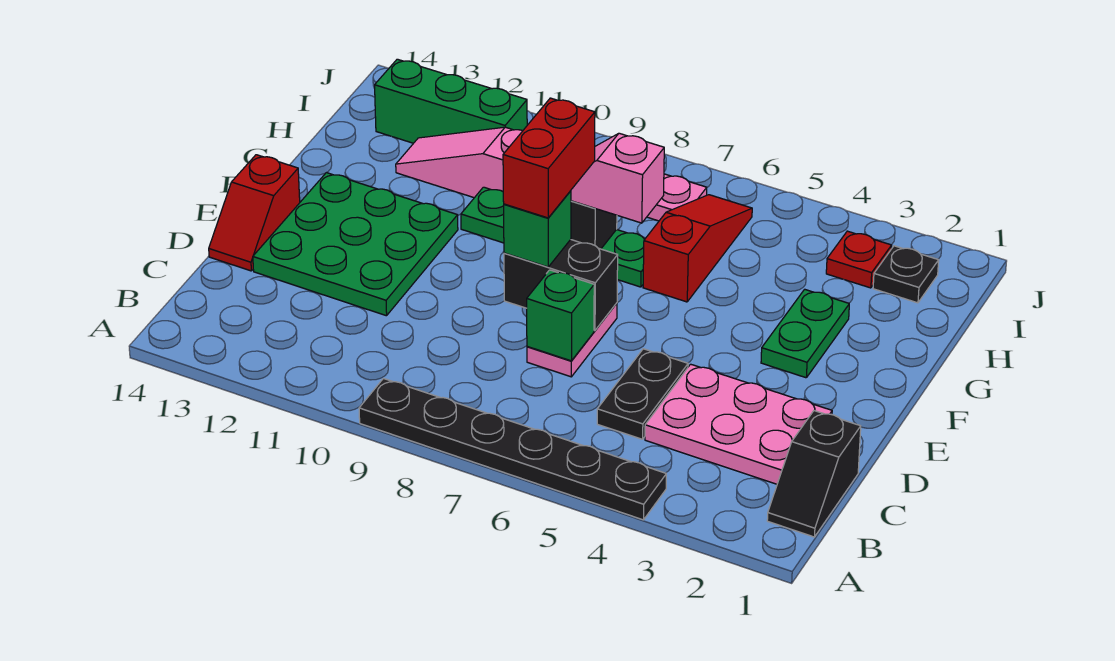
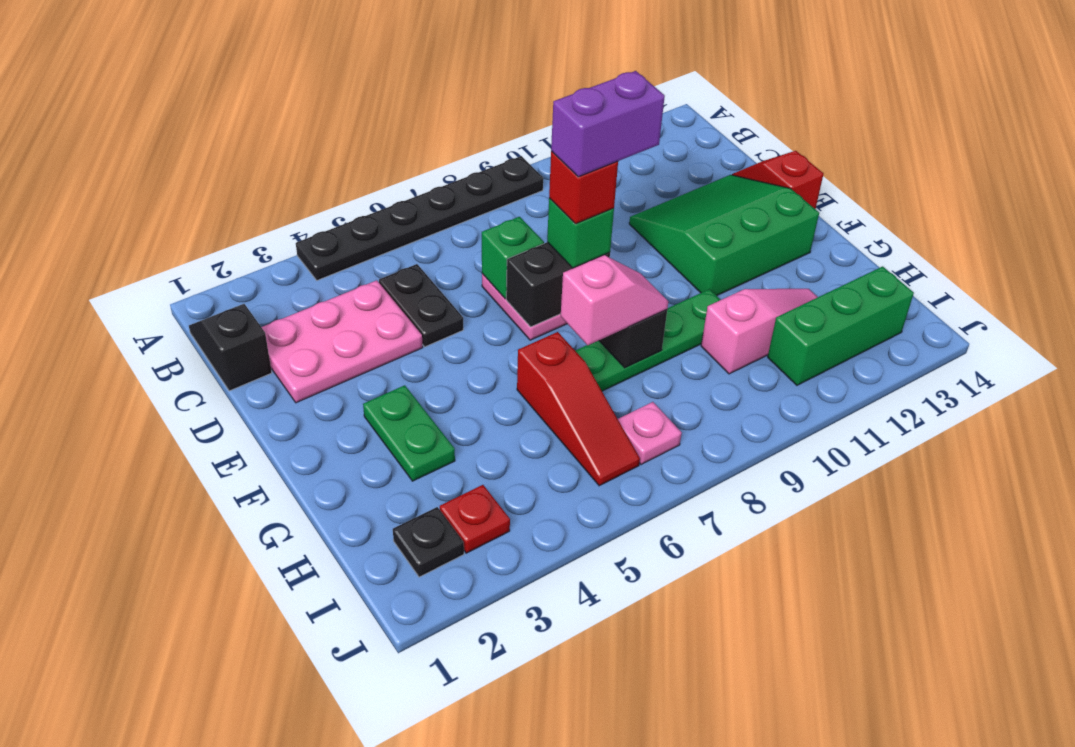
green 3x3 plate [253,173,458,316] -> green 3x3 slope [629,175,819,296]
red 1x2 brick [503,98,595,218] -> red 1x1 brick [549,151,618,224]
none -> purple 1x2 brick [551,71,665,177]

